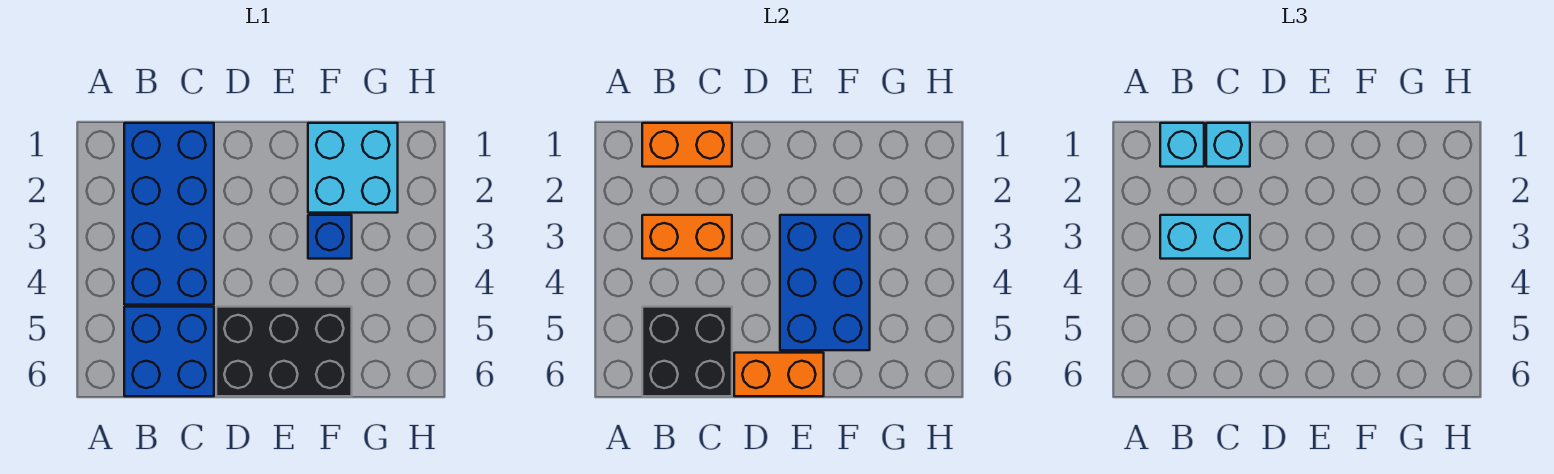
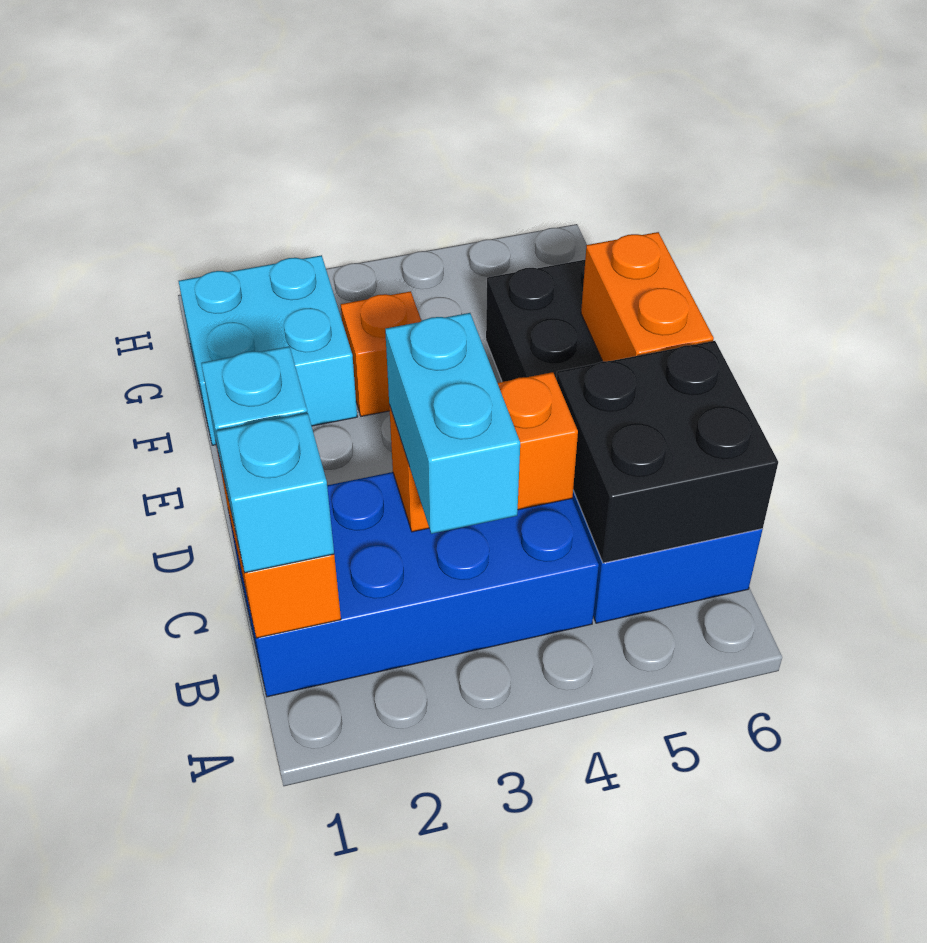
orange 1x2 brick [642,215,732,259] -> orange 1x2 brick turned to [389,372,578,532]
blue 2x3 brick [780,215,870,350] -> none
blue 1x1 brick [308,215,352,259] -> orange 1x1 brick [341,291,421,416]

